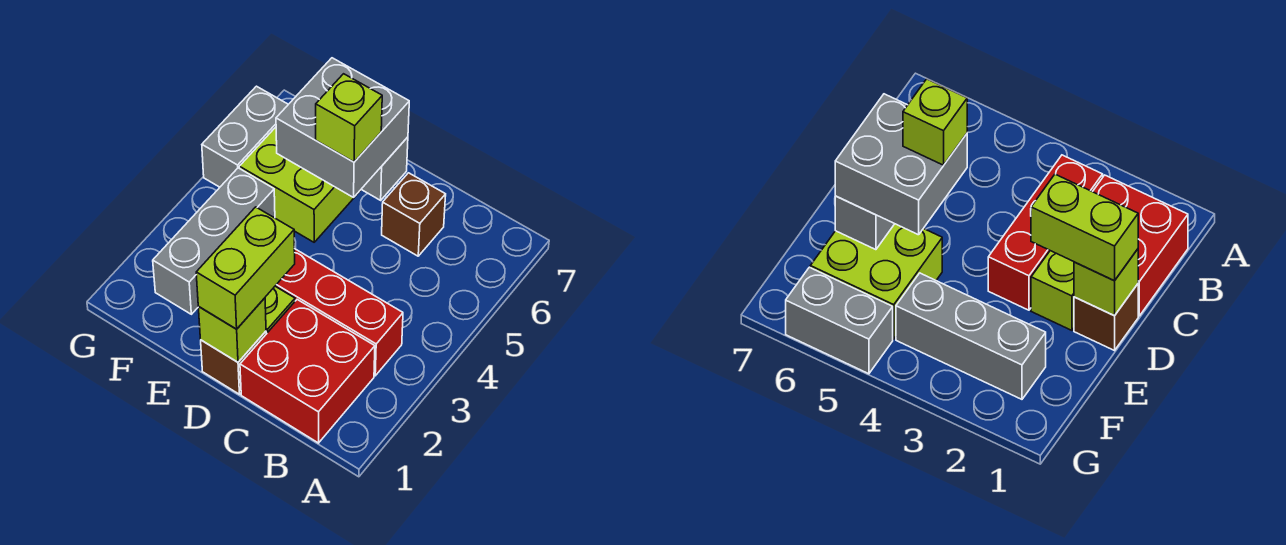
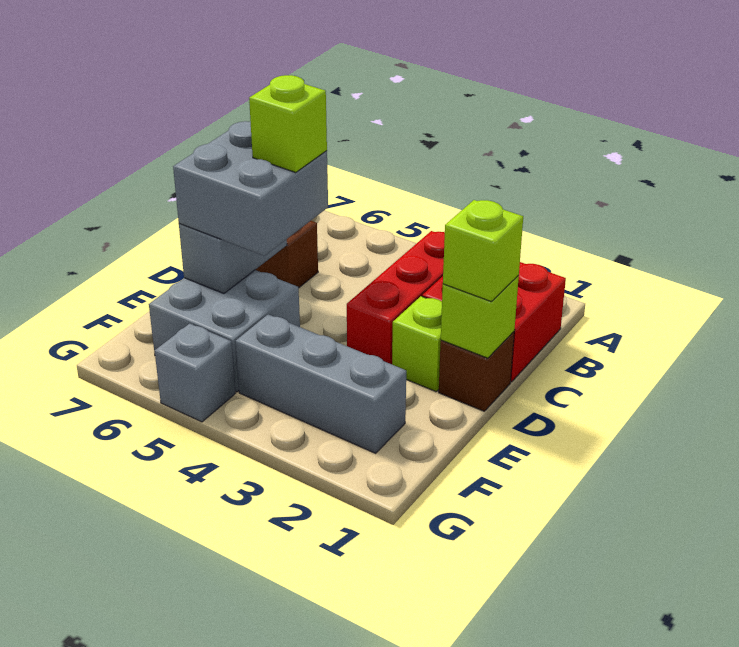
lime 1x2 brick [196,207,295,329] -> lime 1x1 brick [443,200,523,302]
lime 2x2 brick [239,127,361,242] -> grey 2x2 brick [149,270,300,392]
grey 1x2 brick [202,86,288,187] -> grey 1x1 brick [155,324,235,422]

